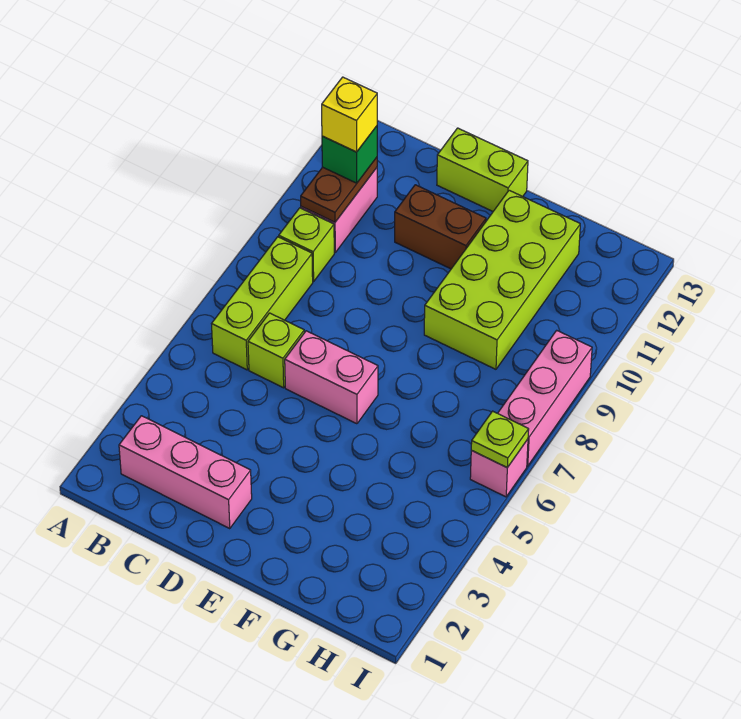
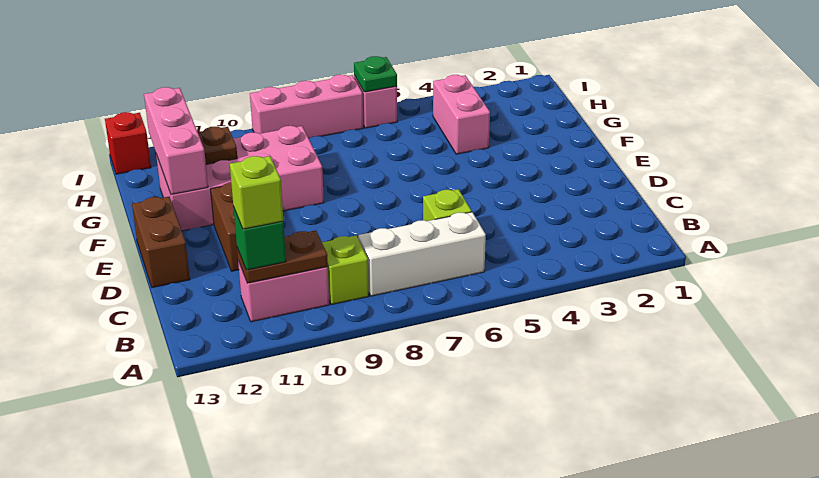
pink 1x3 brick [119,416,252,529] -> pink 1x3 brick moved to [144,87,208,194]
lime 1x3 brick [212,237,313,370] -> white 1x3 brick [358,212,486,296]
yellow 1x1 brick [322,77,377,152] -> lime 1x1 brick [230,156,283,229]
pink 1x2 brick [285,331,378,424] -> pink 1x2 brick moved to [433,75,490,154]
lime 1x2 brick [437,128,528,211] -> brown 1x2 brick [132,197,190,288]
lime 2x4 brick [424,190,580,369] -> pink 2x4 brick [156,126,324,231]
none -> brown 1x1 plate [198,127,237,164]
lime 1x1 plate [471,411,529,467] -> green 1x1 plate [354,56,397,92]
none -> red 1x1 brick [105,112,151,174]

